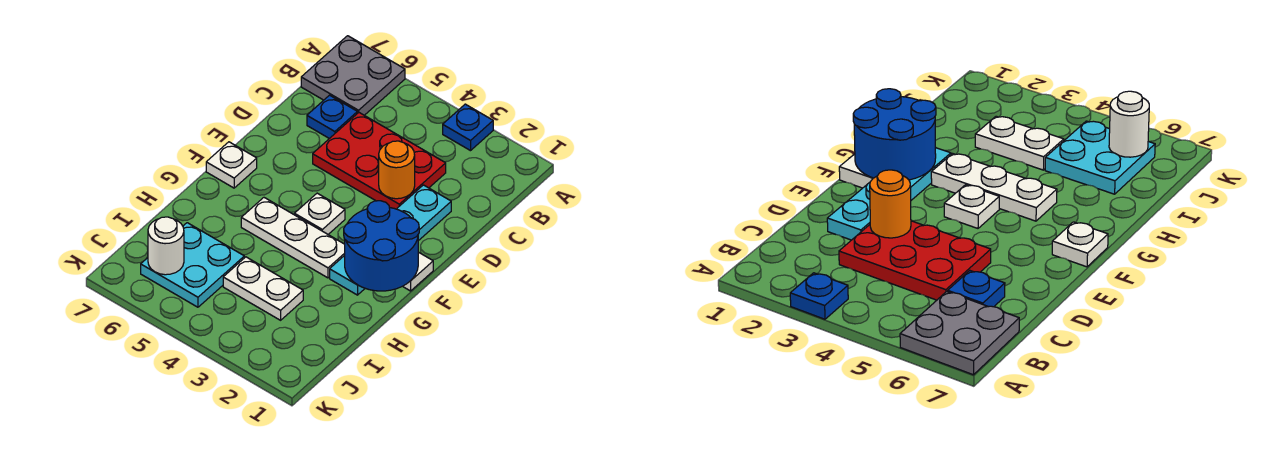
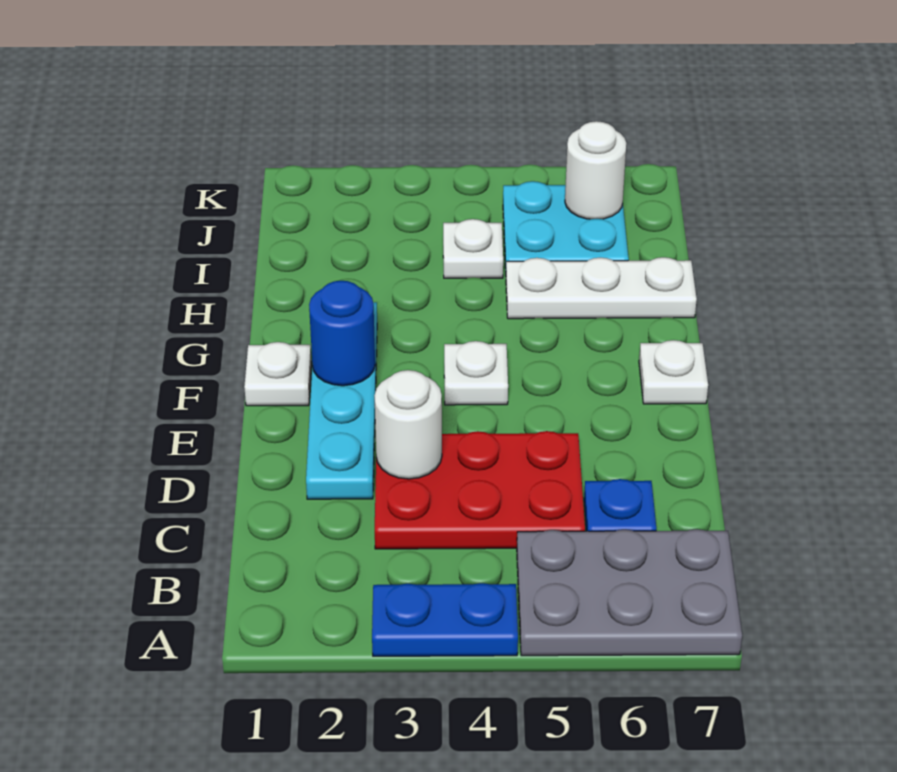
blue 1x1 plate [443,104,493,151] -> blue 1x2 plate [372,583,518,656]
grey 2x2 plate [301,36,405,115] -> grey 2x3 plate [517,529,742,656]
orange 1x1 round brick [379,141,415,199] -> white 1x1 round brick [374,370,442,479]
blue 2x2 round brick [344,201,419,291] -> blue 1x1 round brick [309,281,375,386]
white 1x3 plate [241,198,345,278] -> white 1x3 plate moved to [506,257,697,319]
white 1x2 plate [223,257,303,320] -> white 1x1 plate [443,219,503,278]

